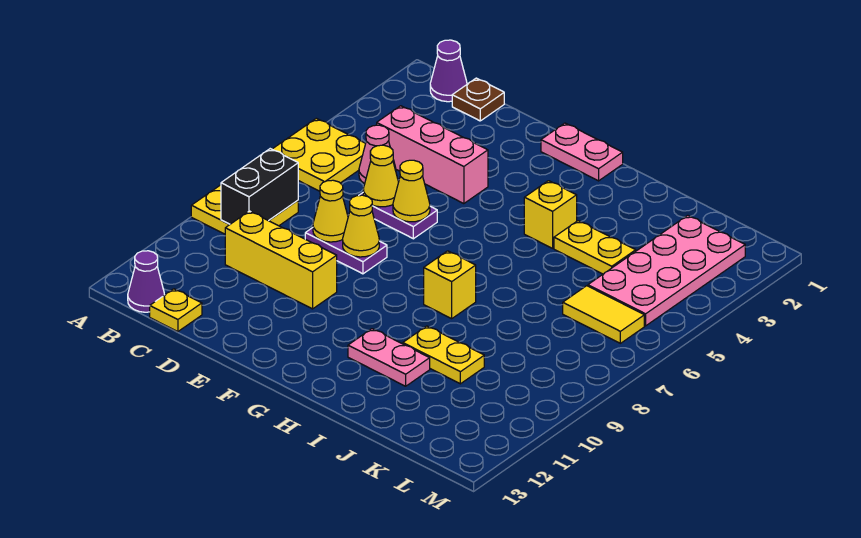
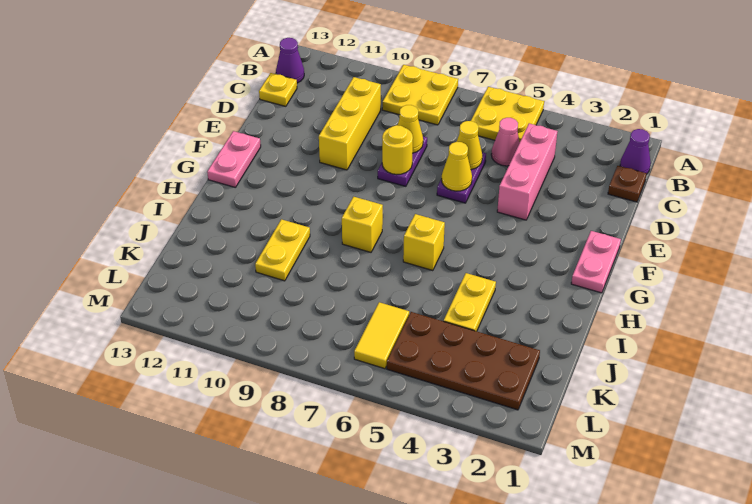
black 1x2 brick [221,149,298,224] -> none
yellow 1x1 cone [343,195,379,257] -> yellow 1x1 round brick [382,125,413,175]
yellow 1x1 brick [524,181,577,248] -> yellow 1x1 brick moved to [403,214,445,271]
pink 1x2 plate [348,329,430,386] -> pink 1x2 plate moved to [207,131,261,188]
pink 2x4 plate [588,215,745,326] -> brown 2x4 plate [387,312,540,410]

